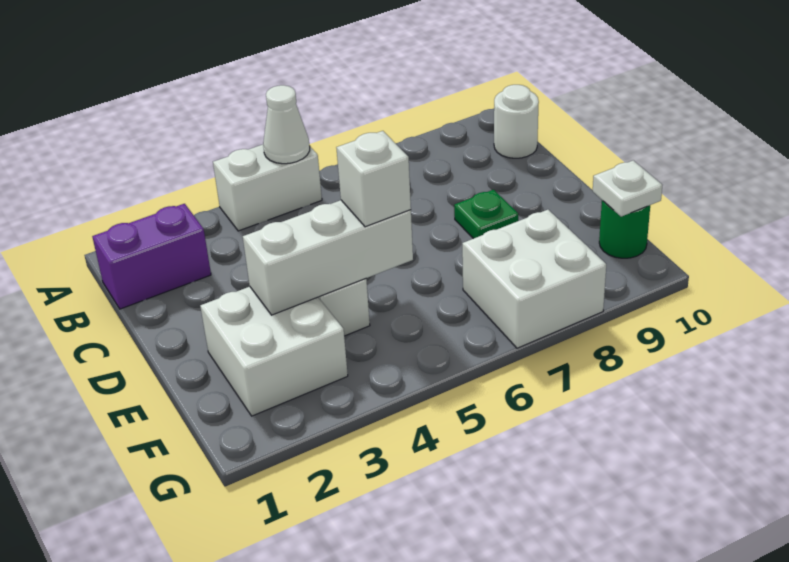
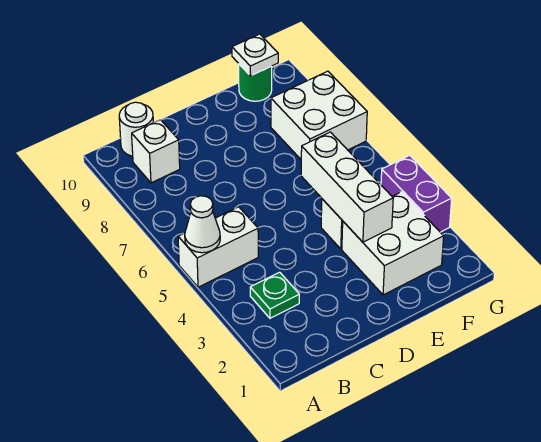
white 1x2 brick [213,145,322,231] -> white 1x2 brick turned to [178,207,258,287]
purple 1x2 brick [92,204,211,309] -> purple 1x2 brick moved to [381,155,452,232]
green 1x1 plate [454,190,518,239] -> green 1x1 plate moved to [250,272,299,318]
white 1x1 brick [336,131,411,227] -> white 1x1 brick moved to [132,120,180,183]

